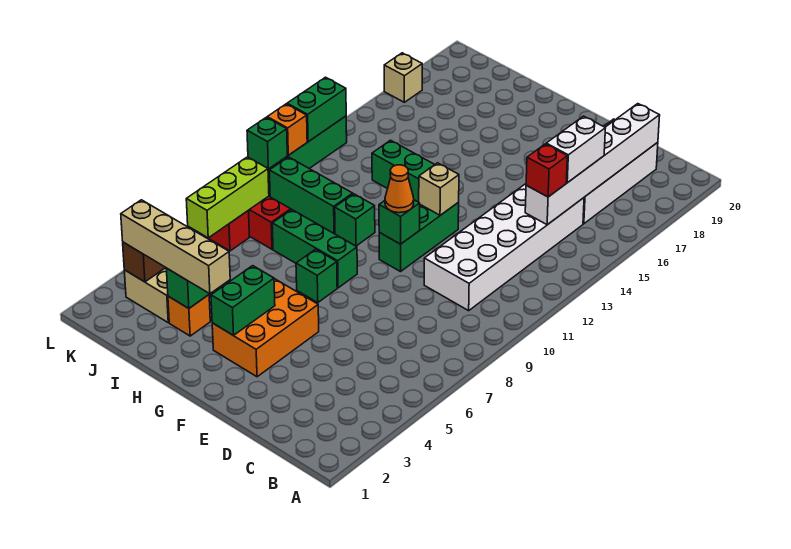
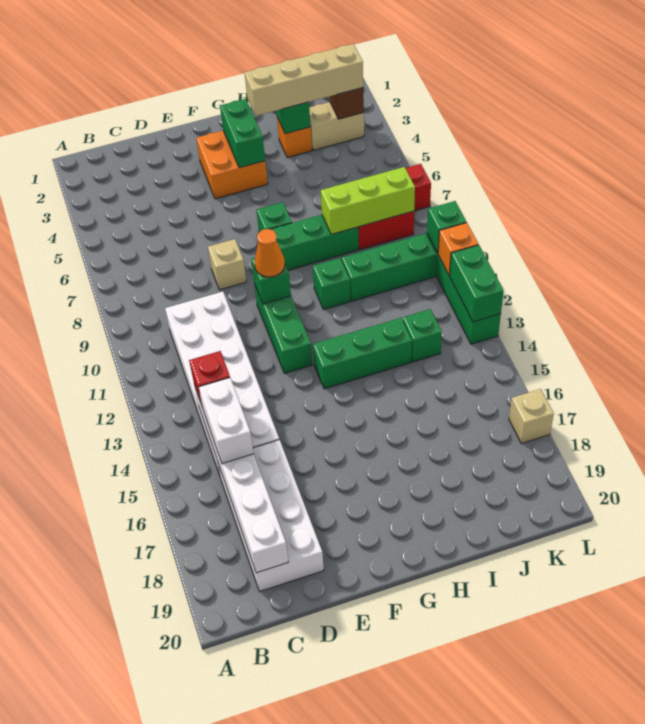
orange 2x3 brick [212,279,319,377] -> orange 2x2 brick [196,131,268,199]
tan 1x1 brick [419,163,459,215] -> tan 1x1 brick moved to [208,239,246,290]
none -> green 1x1 brick [403,309,442,362]
lime 1x3 brick [186,157,269,238] -> lime 1x3 brick turned to [321,167,415,234]

